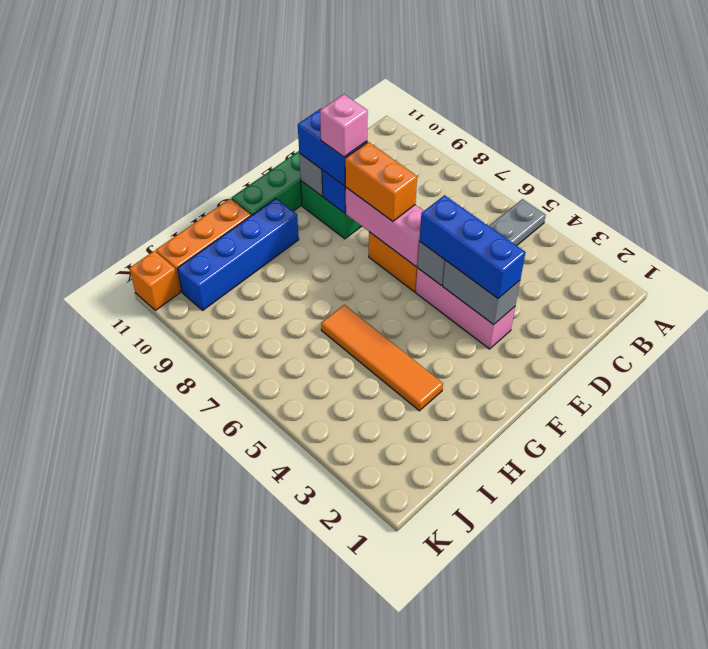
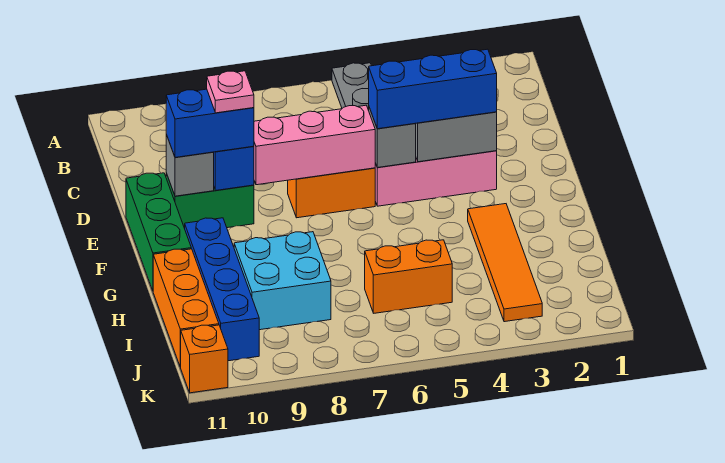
orange 1x2 brick [345,142,417,221] -> orange 1x2 brick moved to [365,240,452,313]
pink 1x1 brick [320,94,368,157] -> pink 1x1 plate [207,71,254,113]
orange 1x4 tile [321,305,443,411] -> orange 1x4 tile turned to [468,204,542,322]
none -> cyan 2x2 brick [234,232,331,330]

